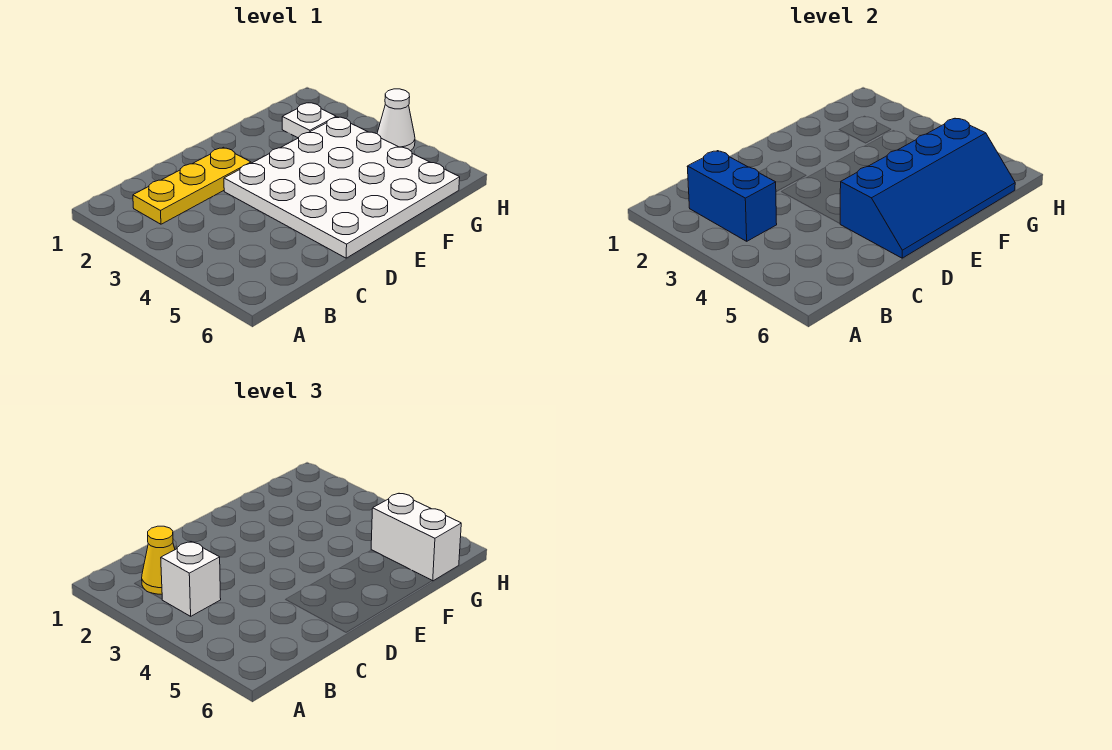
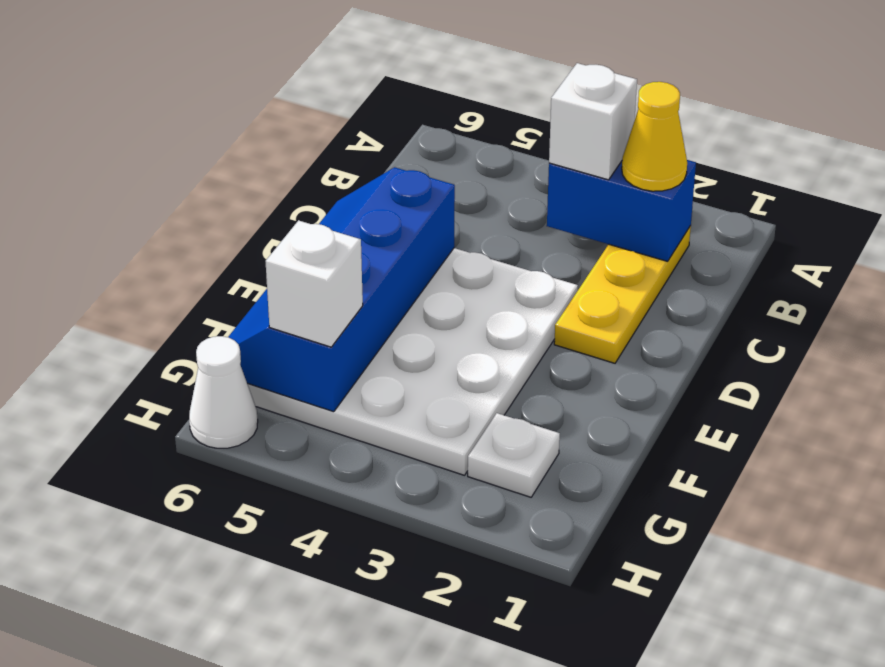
white 1x2 brick [371,494,461,581] -> white 1x1 brick [265,220,363,347]
white 1x1 cone [377,89,415,151] -> white 1x1 cone moved to [189,336,258,448]

